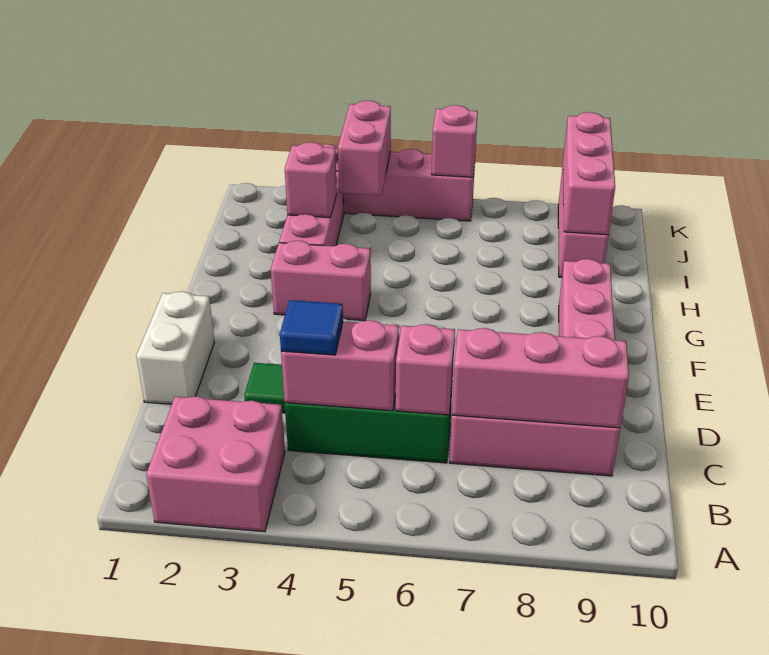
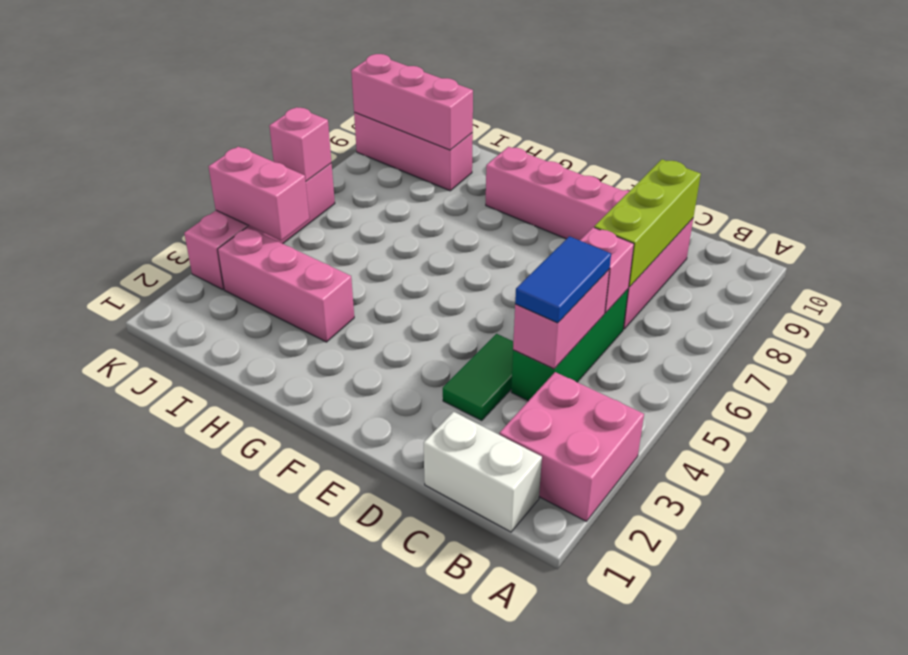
blue 1x1 tile [280,300,343,355] -> blue 1x2 tile [515,236,611,323]
pink 1x3 brick [452,328,629,428] -> lime 1x3 brick [594,159,701,287]
white 1x2 brick [136,291,214,404] -> white 1x2 brick moved to [424,412,542,532]
pink 1x2 brick [271,241,371,321] -> none
pink 1x1 brick [285,142,337,218] -> none

